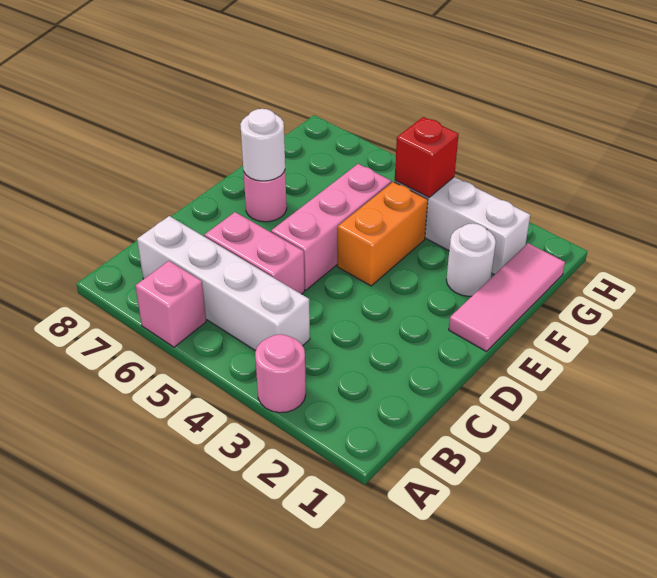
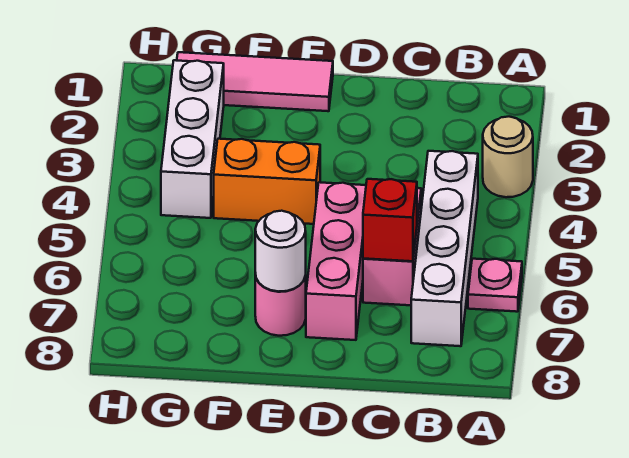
pink 1x1 round brick [255,334,306,413] -> tan 1x1 round brick [483,117,533,197]
pink 1x1 brick [135,261,206,347] -> pink 1x1 plate [468,259,522,312]
pink 1x3 brick [271,164,392,290] -> pink 1x3 brick turned to [306,182,366,340]
white 1x1 round brick [446,223,496,296] -> none
red 1x1 brick [395,117,459,198] -> red 1x1 brick moved to [363,179,417,261]

